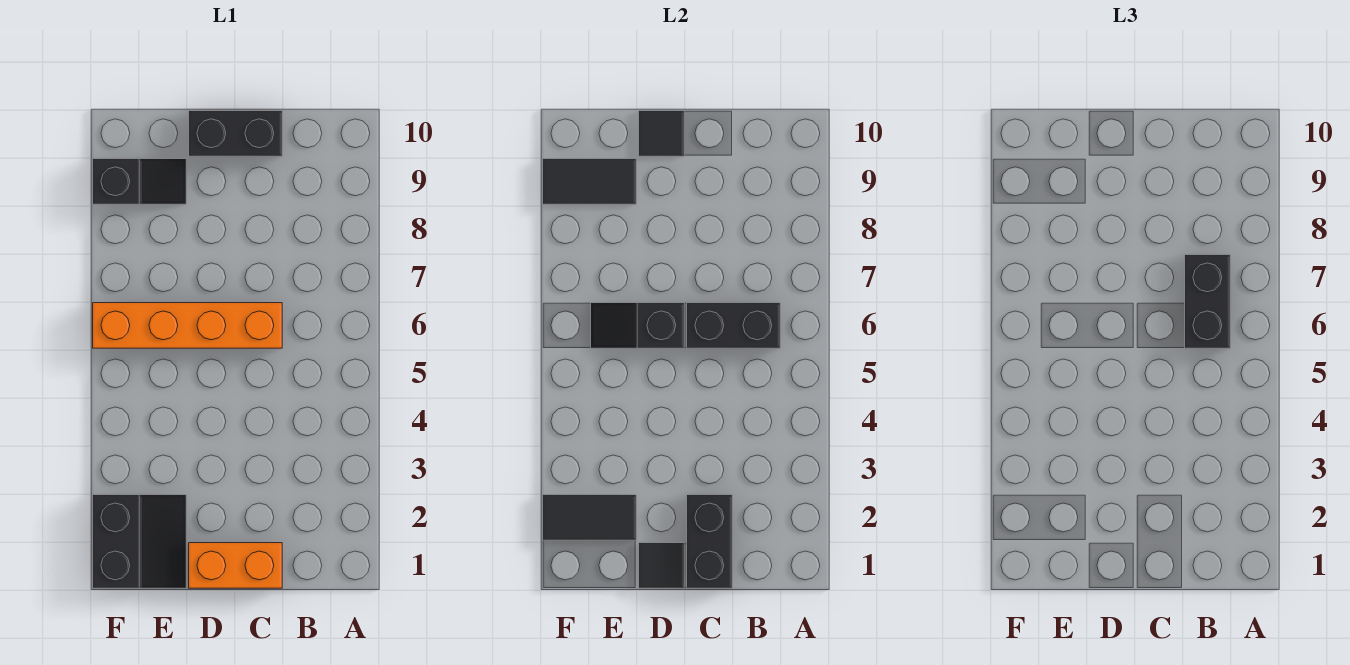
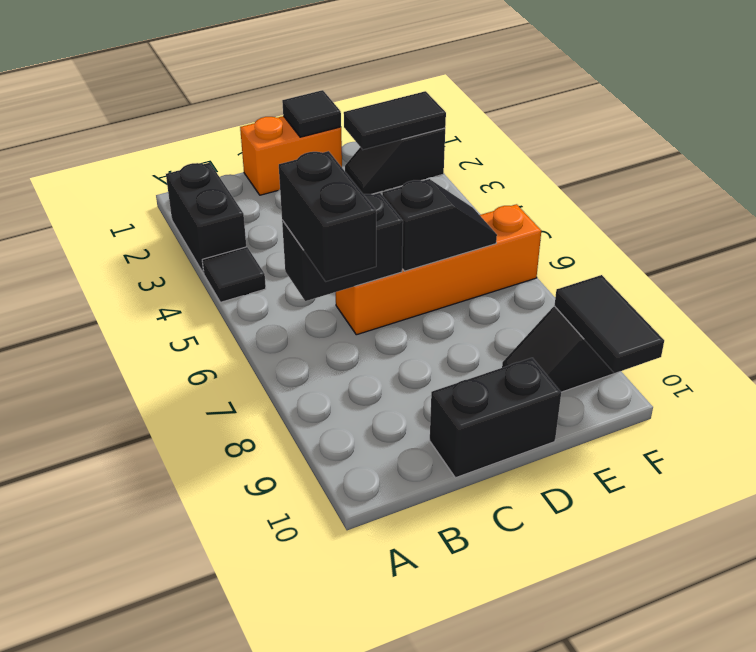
black 1x2 brick [687,495,732,588] -> black 1x2 brick moved to [166,163,246,273]
black 1x1 tile [639,111,684,156] -> black 1x1 tile moved to [202,247,266,302]
black 2x2 slope [93,495,186,588] -> black 1x2 slope [345,128,445,194]
black 1x2 tile [543,159,636,204] -> black 1x2 tile turned to [554,275,664,373]

